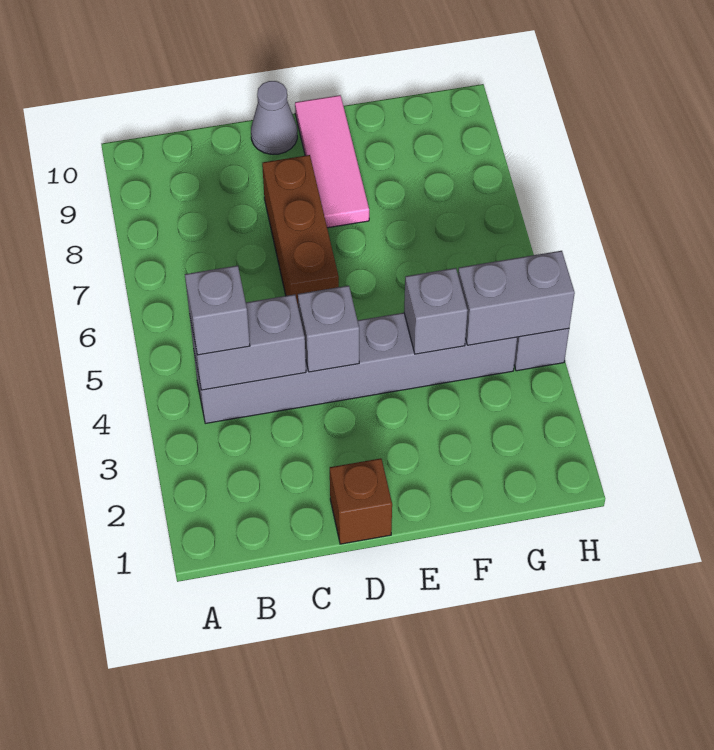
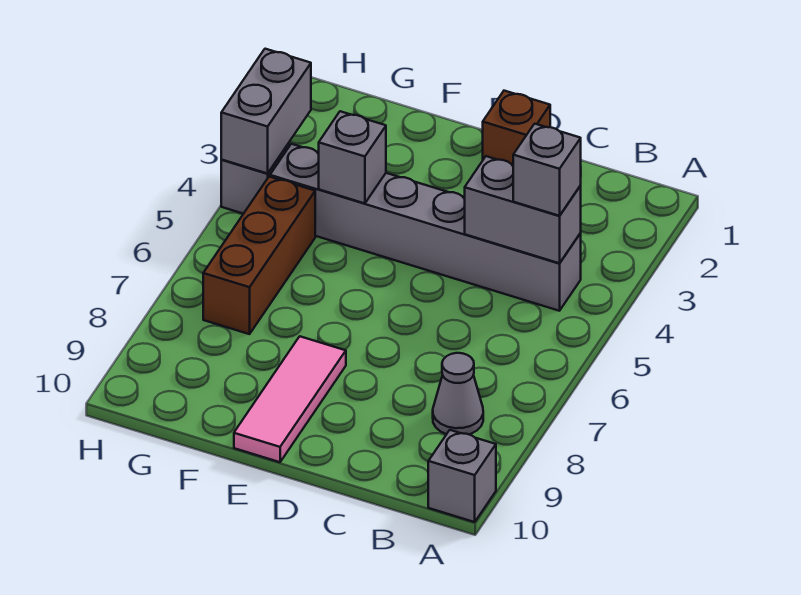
grey 1x1 brick [298,286,359,372] -> grey 1x1 brick moved to [428,430,496,522]
brown 1x3 brick [262,155,339,305] -> brown 1x3 brick moved to [203,177,315,334]
grey 1x1 cone [251,81,297,154] -> grey 1x1 cone moved to [433,353,483,434]
grey 1x2 brick [458,251,575,345] -> grey 1x2 brick turned to [221,49,311,174]

